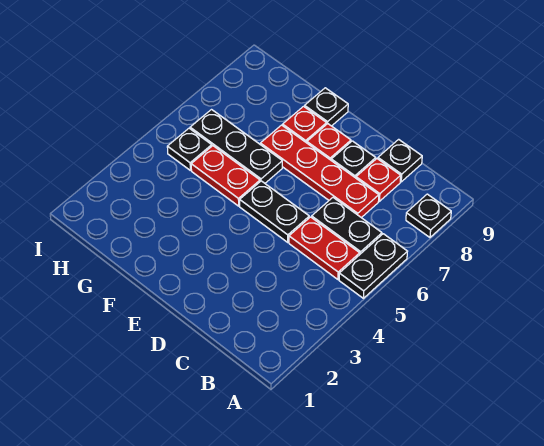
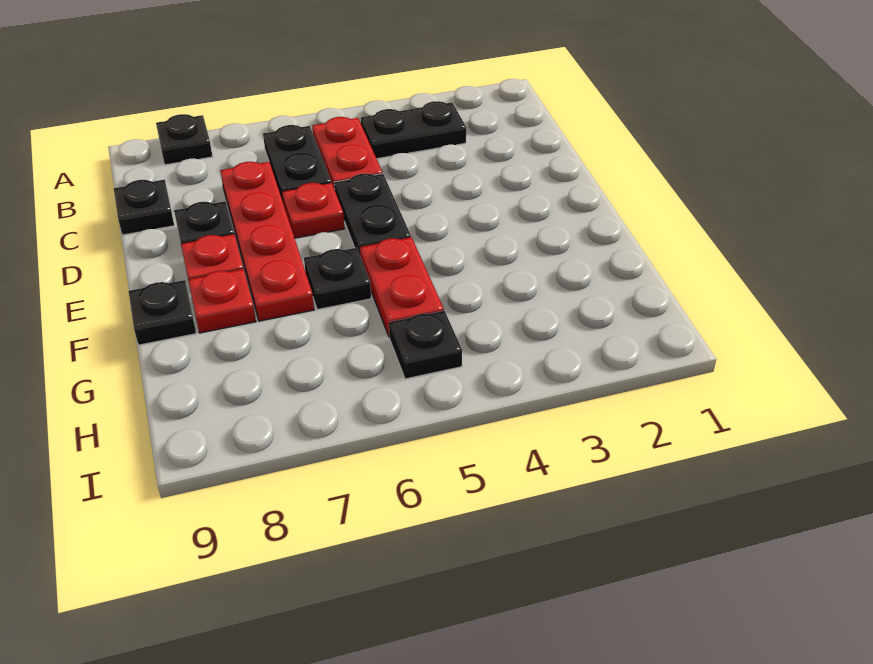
black 1x2 plate [339,234,407,298] -> black 1x2 plate moved to [361,101,466,159]
red 1x1 plate [356,159,401,201] -> red 1x1 plate moved to [282,183,345,238]
black 1x3 plate [190,110,282,183] -> black 1x1 plate [304,248,371,310]

